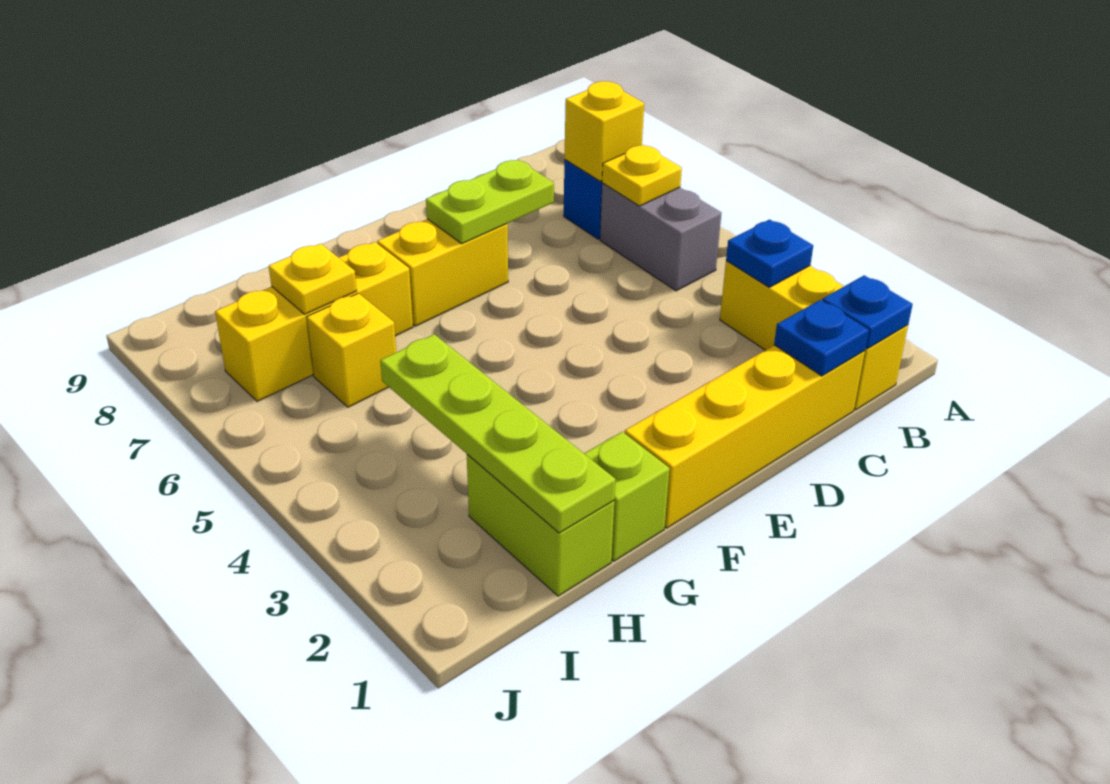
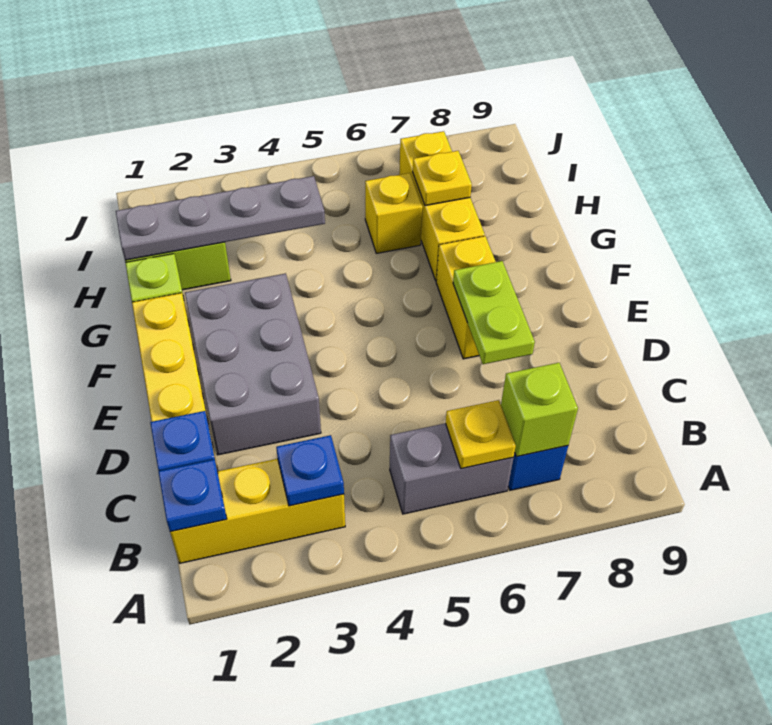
yellow 1x1 brick [565,81,644,181] -> lime 1x1 brick [501,363,578,457]
none -> grey 2x3 brick [185,273,321,455]
lime 1x4 plate [380,334,616,533] -> grey 1x4 plate [116,176,325,260]

